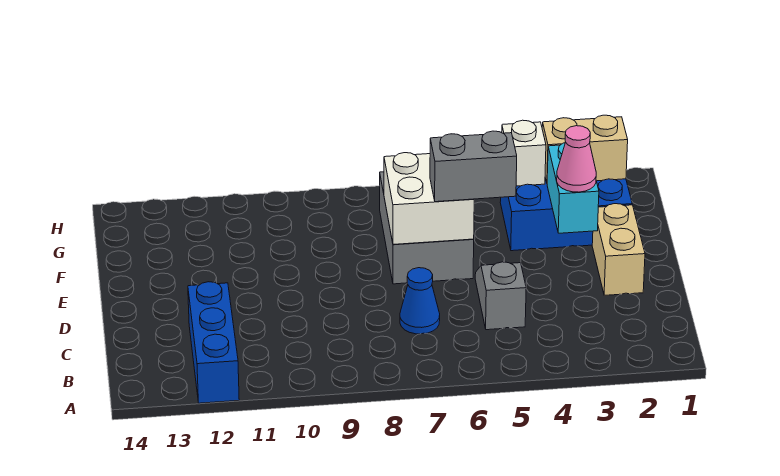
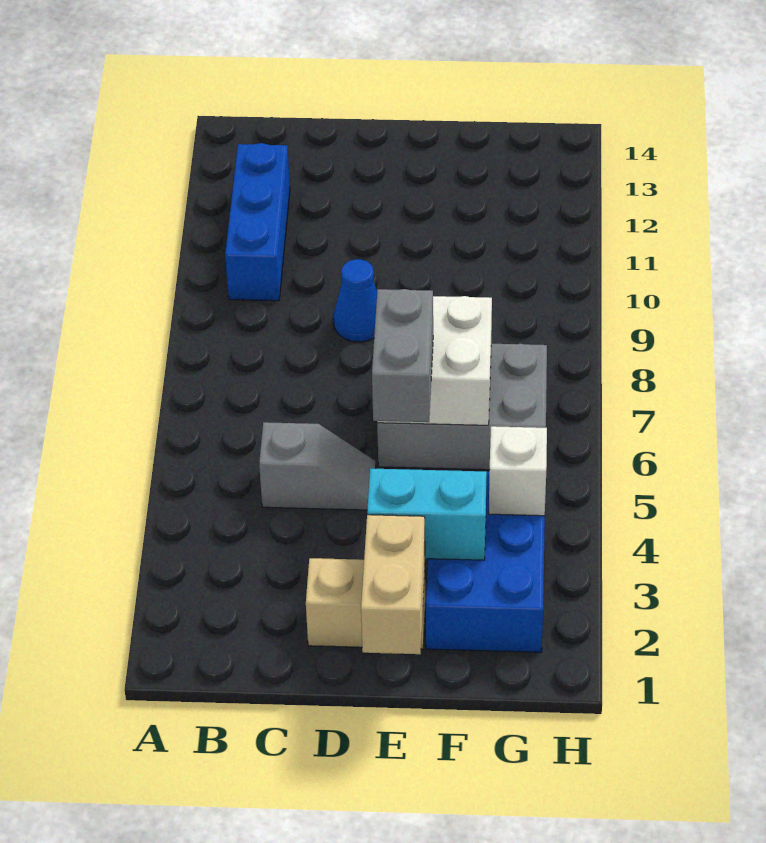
blue 1x3 brick [188,282,239,403] -> blue 1x3 brick turned to [225,143,290,301]
blue 1x1 cone [400,268,440,334] -> blue 1x1 cone moved to [333,259,377,342]
pink 1x1 cone [557,126,596,192] -> none
tan 1x2 brick [542,115,628,182] -> tan 1x2 brick moved to [361,515,425,654]

